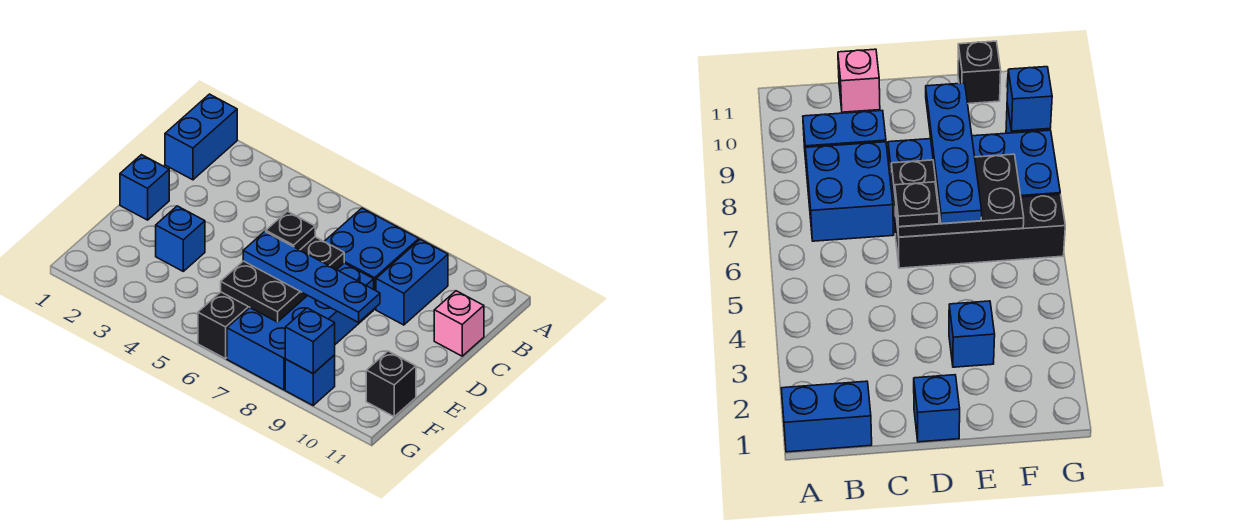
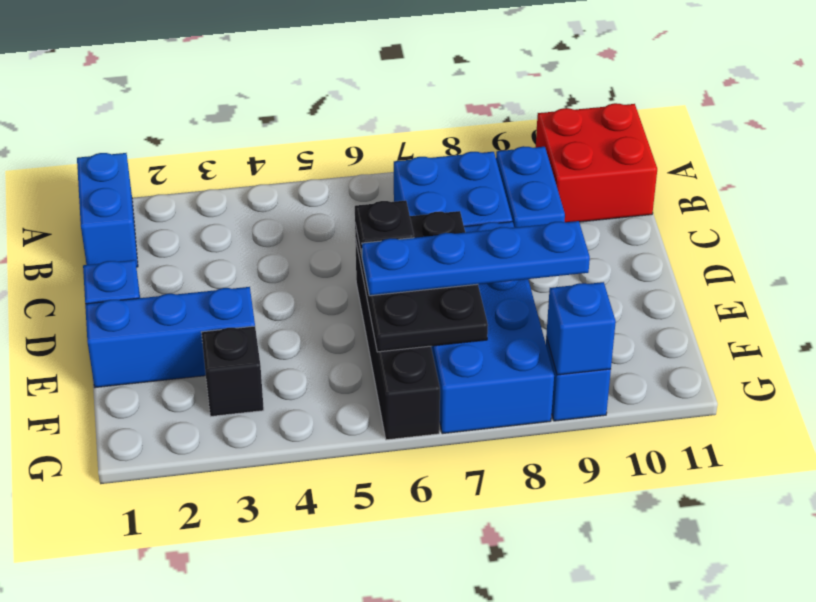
none -> red 2x2 brick [536,103,657,222]
pink 1x1 brick [434,291,484,356] -> none
blue 1x1 brick [156,206,205,271] -> blue 1x3 brick [85,287,255,388]
black 1x1 brick [366,351,416,416] -> black 1x1 brick moved to [201,326,264,416]

